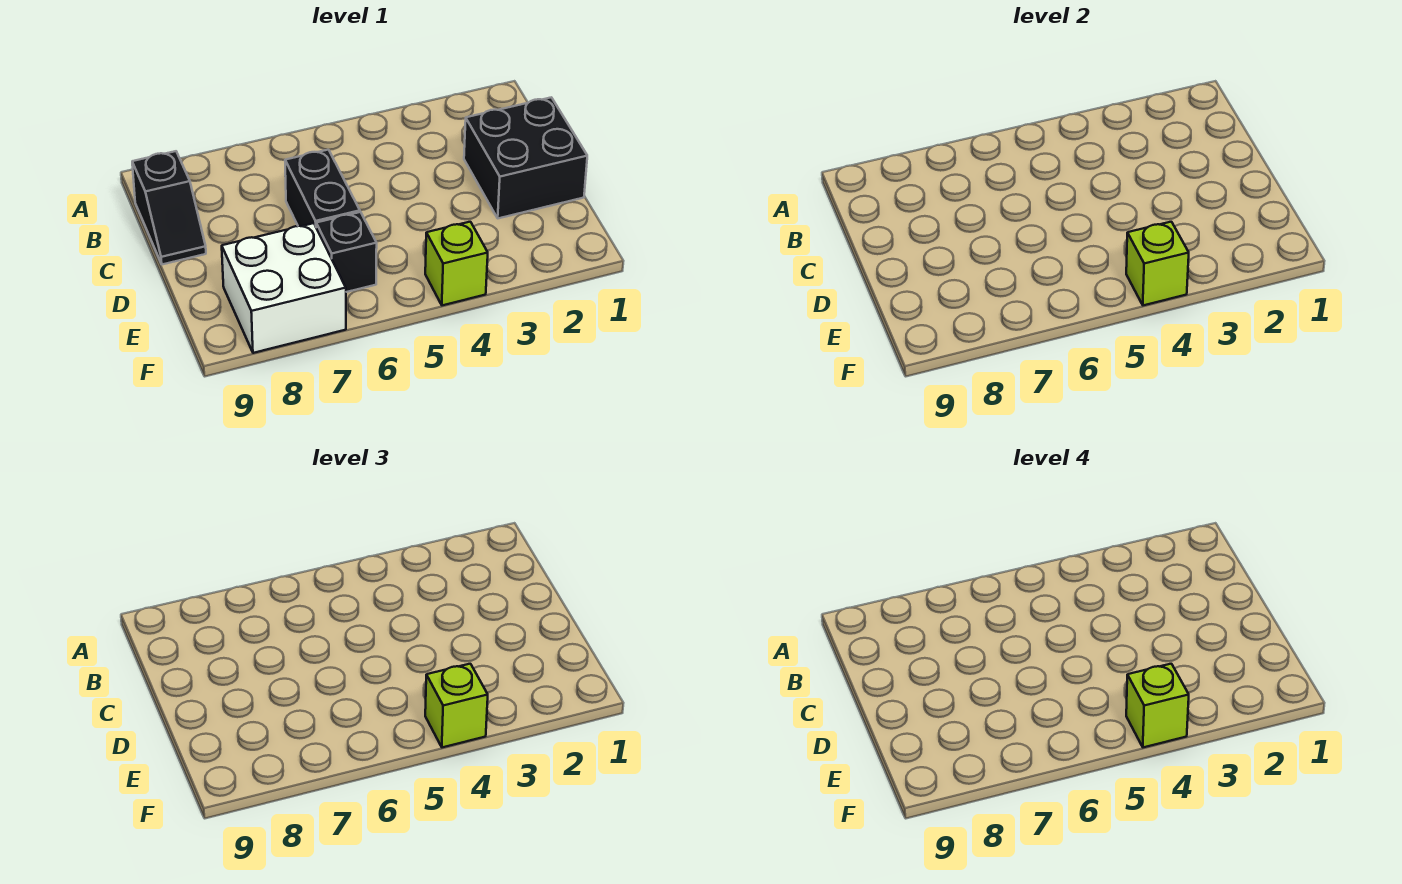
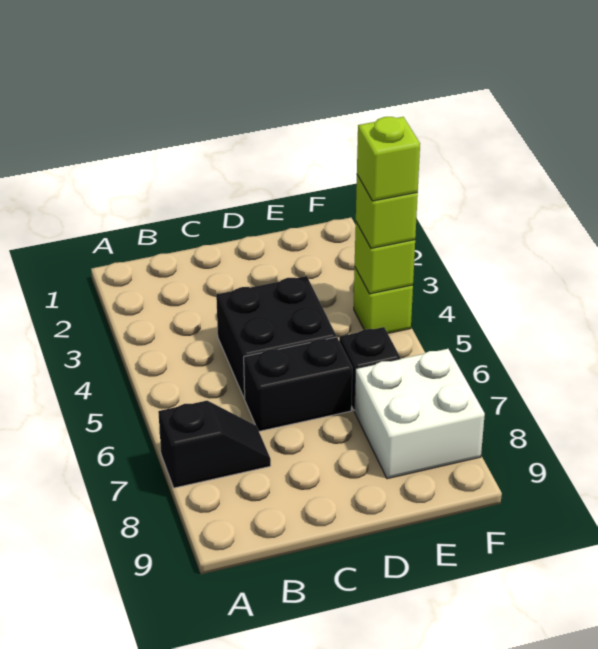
black 1x2 slope [132,151,206,264] -> black 1x2 slope moved to [158,401,271,488]
black 2x2 brick [464,97,587,218] -> black 2x2 brick moved to [216,276,336,399]

